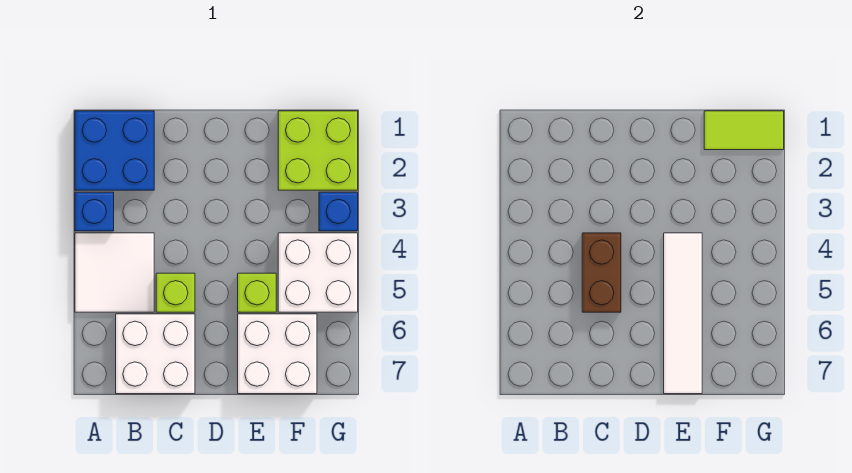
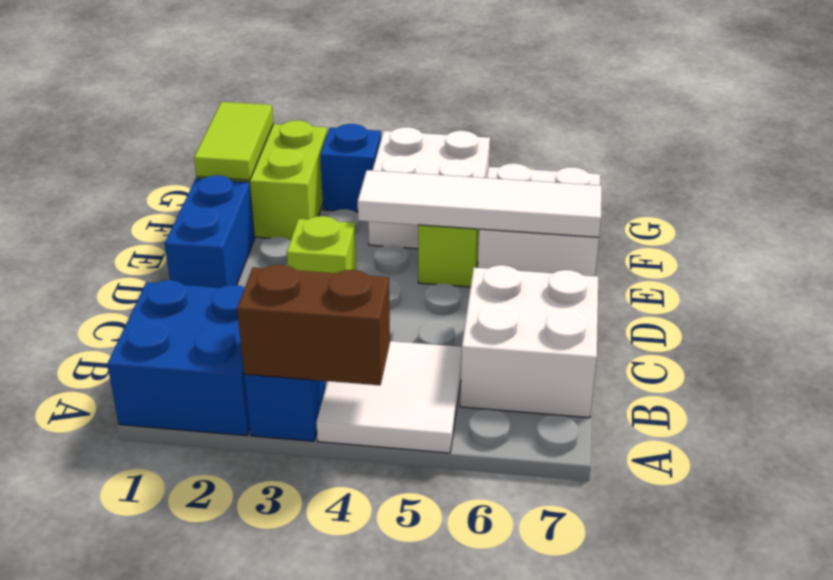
brown 1x2 brick [582,233,621,312] -> brown 1x2 brick moved to [237,265,390,385]
lime 1x1 brick [156,273,195,312] -> lime 1x1 brick moved to [287,216,357,273]
none -> blue 1x2 brick [165,175,255,288]

